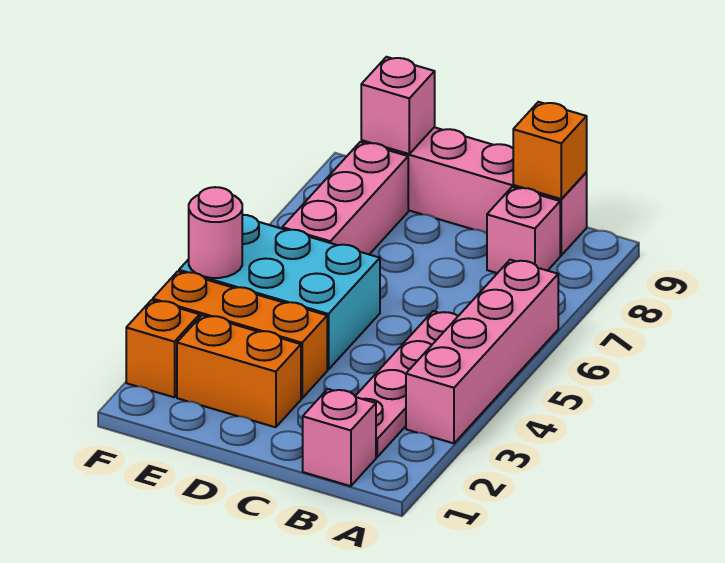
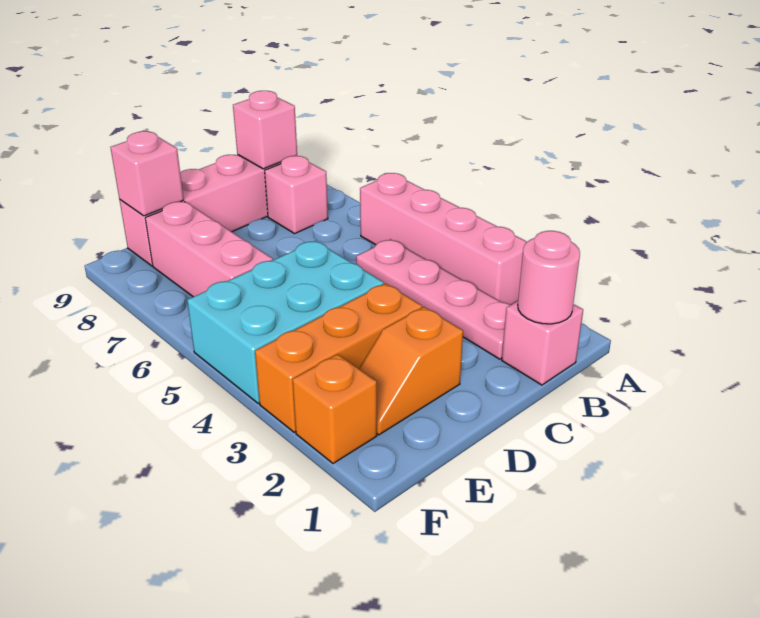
orange 1x1 brick [513,102,587,199] -> pink 1x1 brick [233,91,297,169]
orange 1x2 brick [177,315,301,427] -> orange 1x2 slope [359,307,463,435]
pink 1x1 round brick [189,187,242,278] -> pink 1x1 round brick moved to [518,231,580,324]

